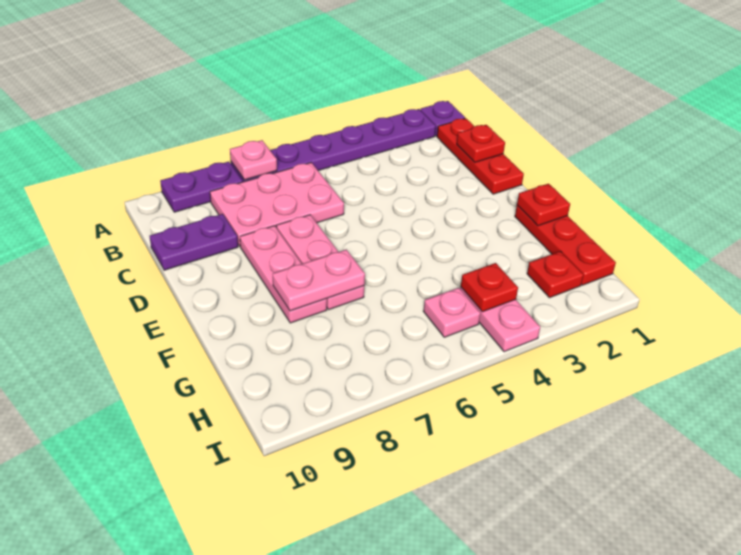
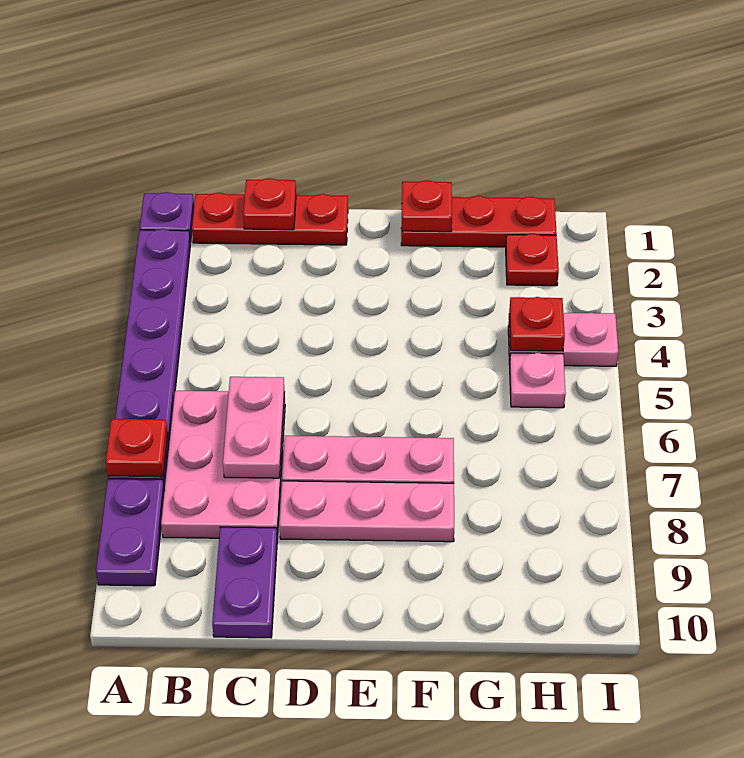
pink 1x1 plate [230,140,277,180] -> red 1x1 plate [106,419,168,477]
pink 1x2 plate [273,250,365,311] -> pink 1x2 plate moved to [223,377,285,478]

